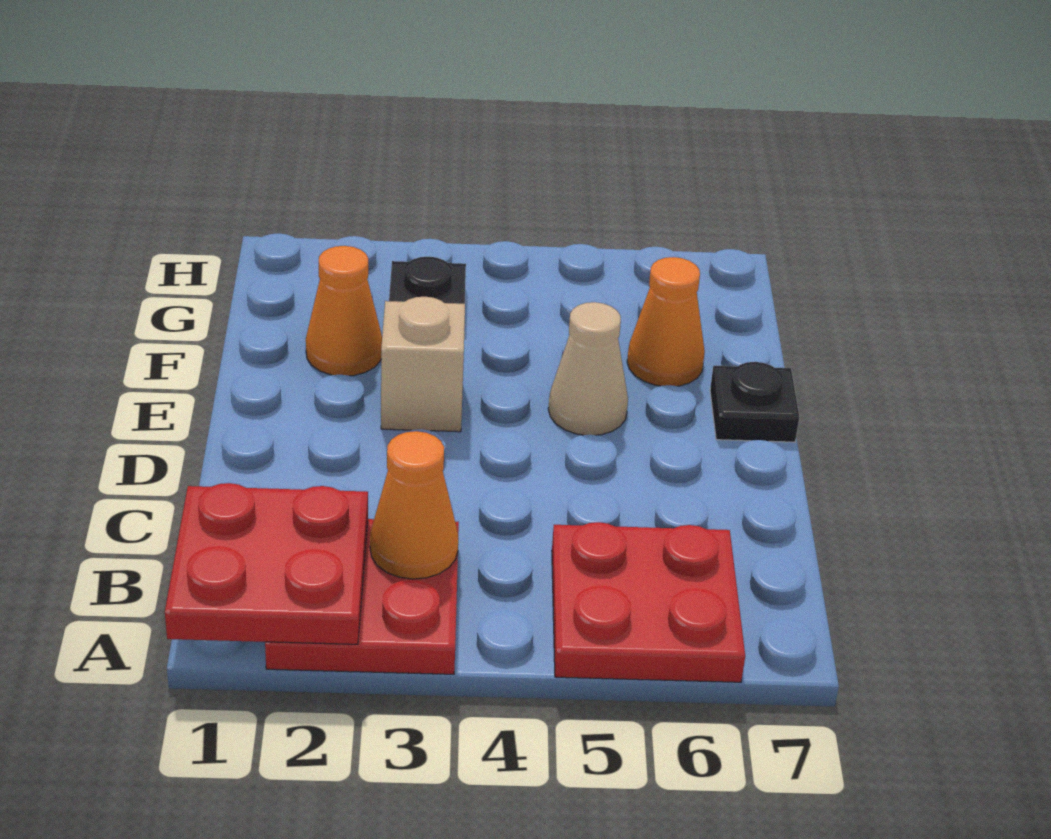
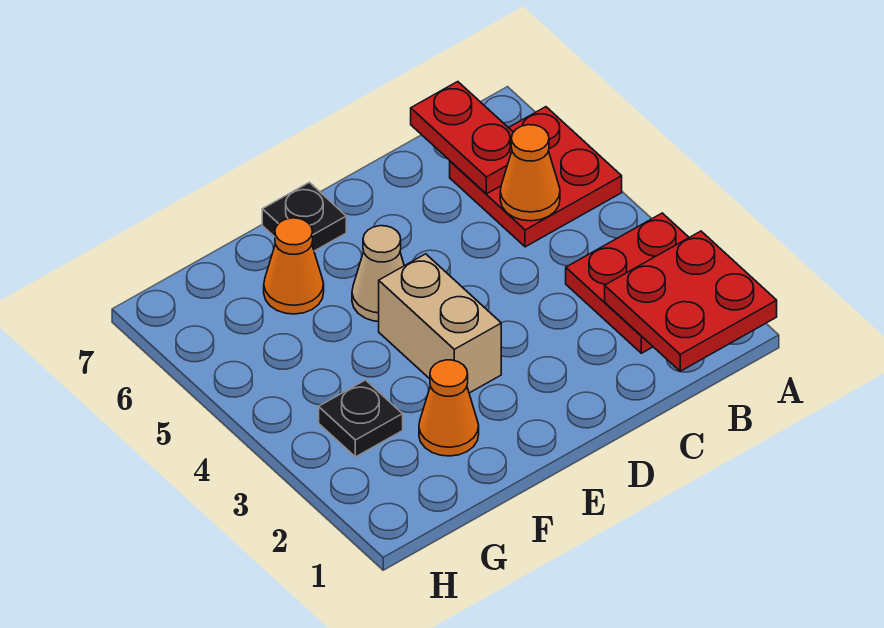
orange 1x1 cone [370,431,458,579] -> orange 1x1 cone moved to [500,125,560,221]
none -> red 1x2 plate [411,82,513,194]
tan 1x1 brick [381,297,465,432] -> tan 1x2 brick [379,254,501,393]

